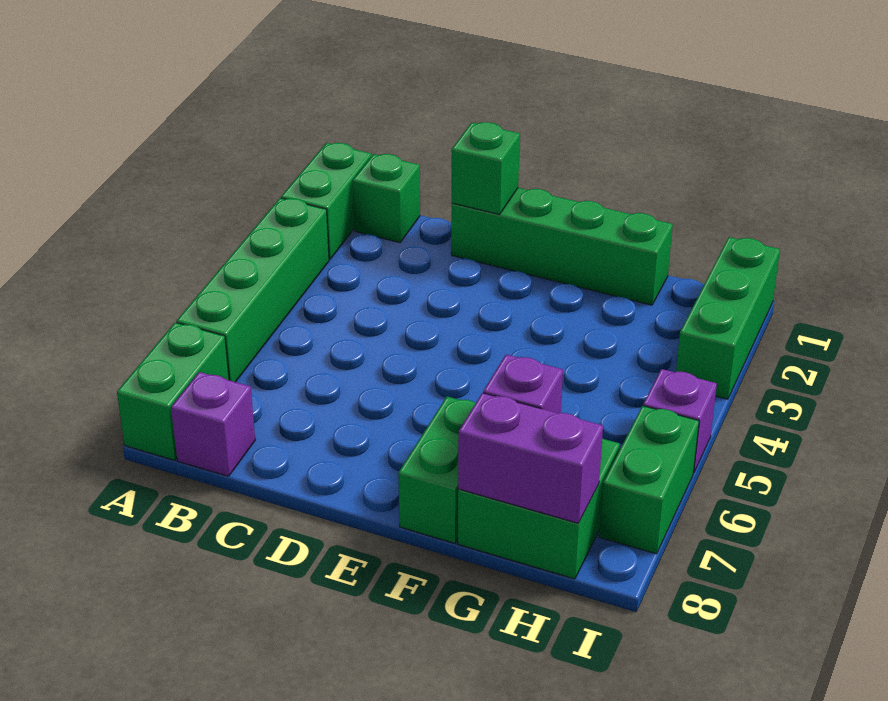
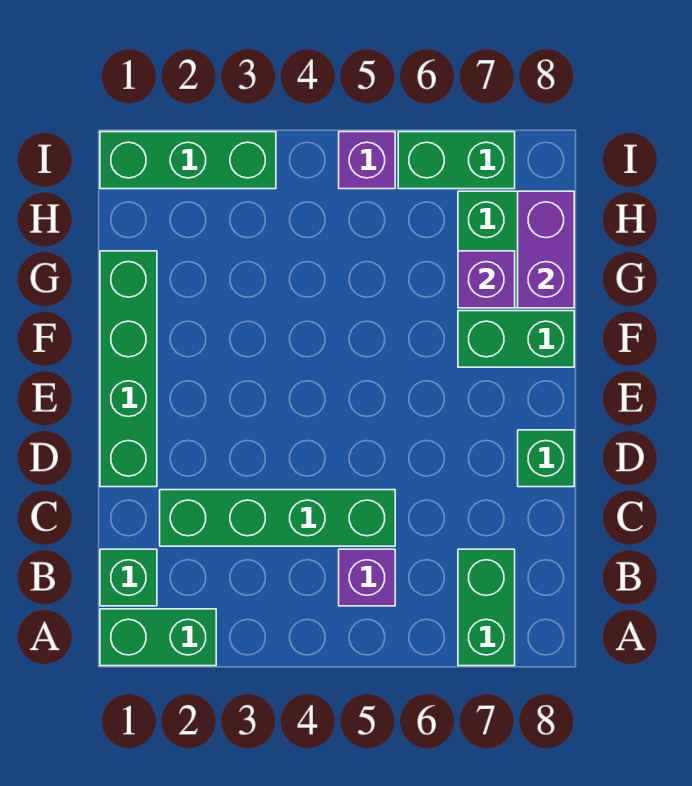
green 1x4 brick [176,198,329,382] -> green 1x4 brick moved to [160,490,395,546]
green 1x2 brick [117,322,229,460] -> green 1x2 brick turned to [458,549,515,666]
purple 1x1 brick [171,372,255,476] -> purple 1x1 brick moved to [339,549,395,606]
green 1x1 brick [452,122,520,214] -> green 1x1 brick moved to [518,430,574,487]

